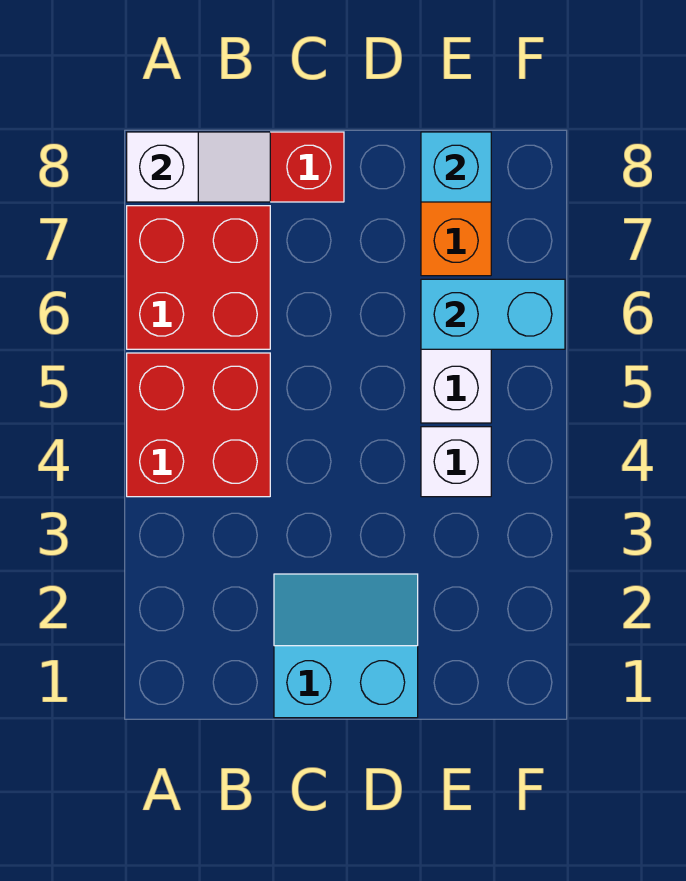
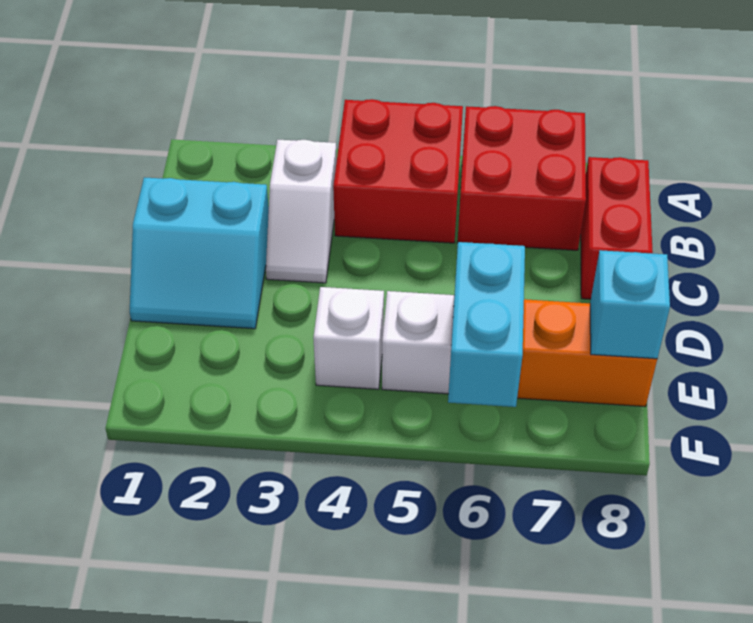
white 1x2 slope [127,132,270,202] -> white 1x2 slope moved to [266,140,337,283]
cyan 2x2 slope [274,574,418,718] -> cyan 2x2 slope turned to [130,177,269,329]

